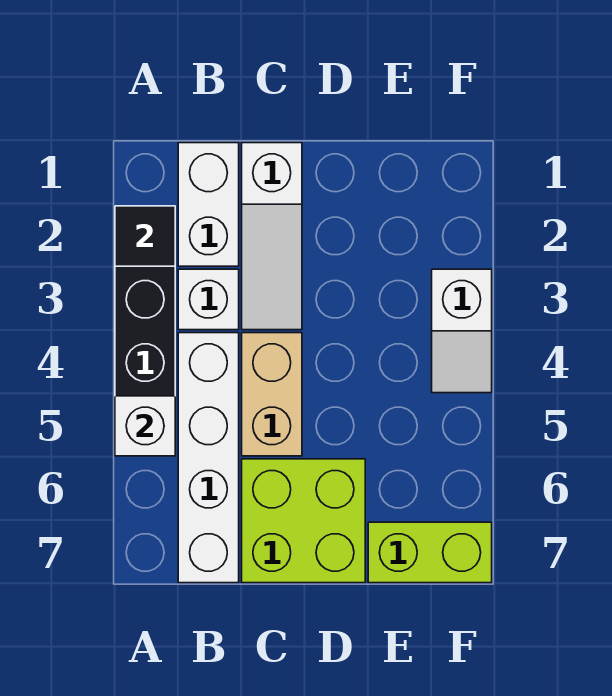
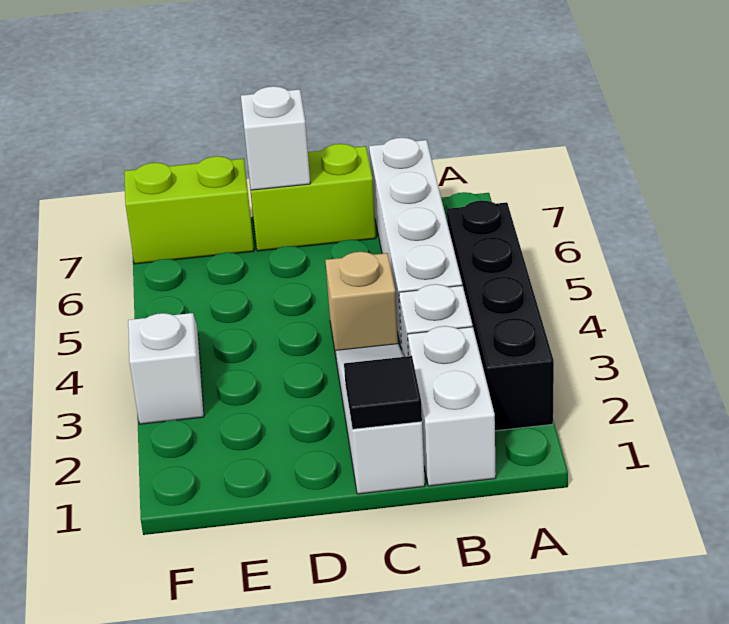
black 1x1 tile [115,206,175,266] -> black 1x1 tile moved to [344,356,422,429]
white 1x1 brick [115,396,175,456] -> white 1x1 brick moved to [241,86,310,190]
tan 1x2 brick [242,333,302,456] -> tan 1x1 brick [325,252,398,355]
lime 2x2 brick [242,459,365,583] -> lime 1x2 brick [248,144,376,251]

